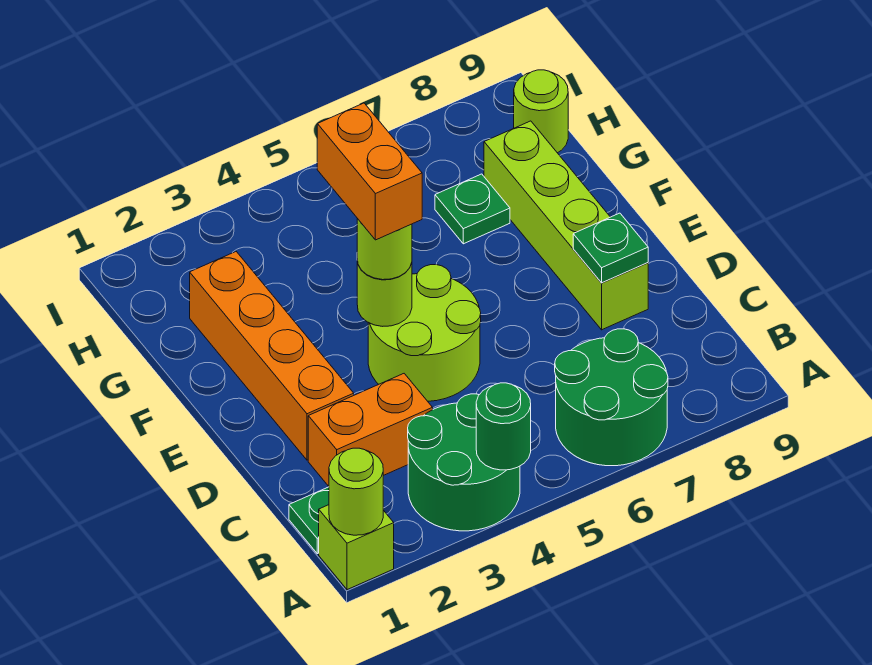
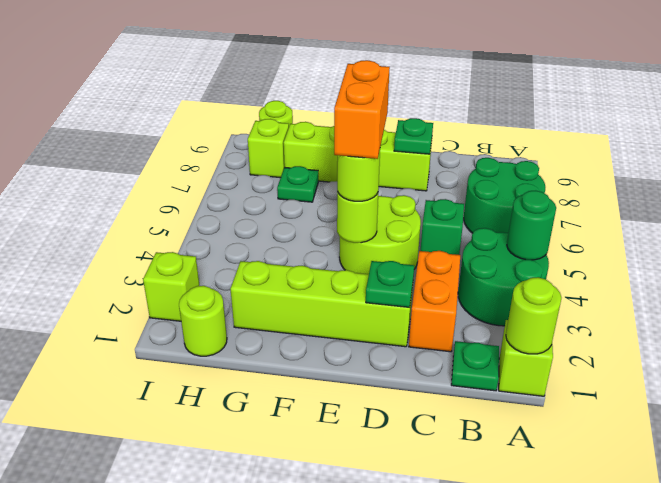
none -> green 1x1 brick [421,199,464,255]
orange 1x4 brick [190,252,354,460] -> lime 1x4 brick [231,261,413,347]
none -> green 1x1 plate [366,261,414,307]
orange 1x2 brick [317,103,422,240] -> orange 1x2 brick turned to [334,60,390,159]
none -> lime 1x1 round brick [179,286,227,356]
none -> lime 1x1 brick [248,119,289,178]
none -> lime 1x1 brick [143,252,199,321]

